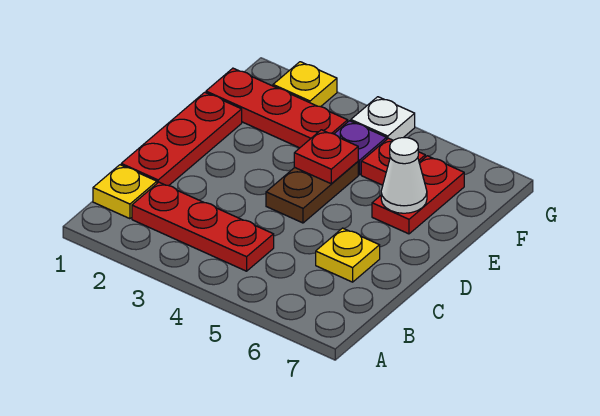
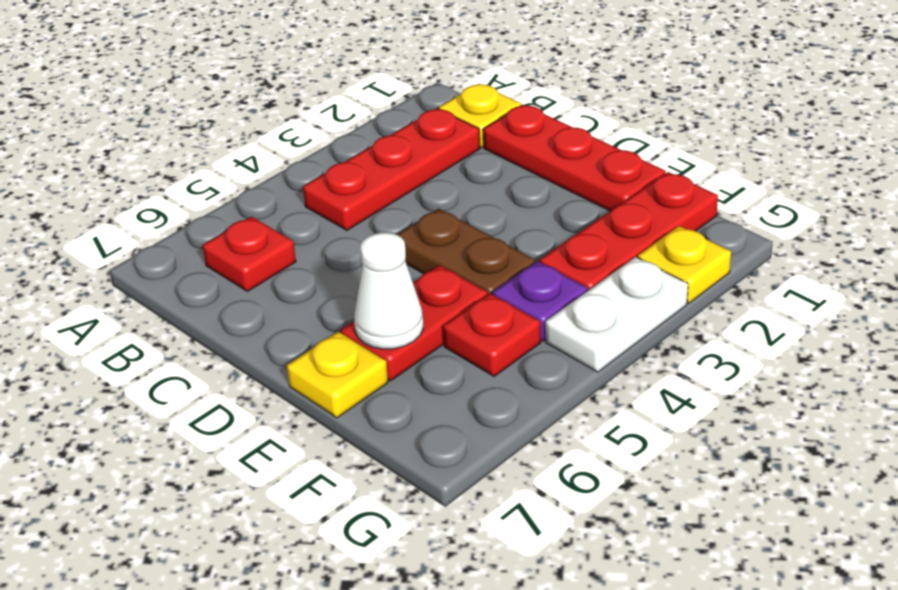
yellow 1x1 plate [316,228,380,282] -> yellow 1x1 plate moved to [287,332,388,418]
red 1x1 plate [294,130,358,184] -> red 1x1 plate moved to [203,217,296,291]
red 1x2 plate [372,156,464,234] -> red 1x2 plate turned to [341,265,488,381]
white 1x1 plate [351,97,415,140] -> white 1x2 plate [545,257,688,372]

